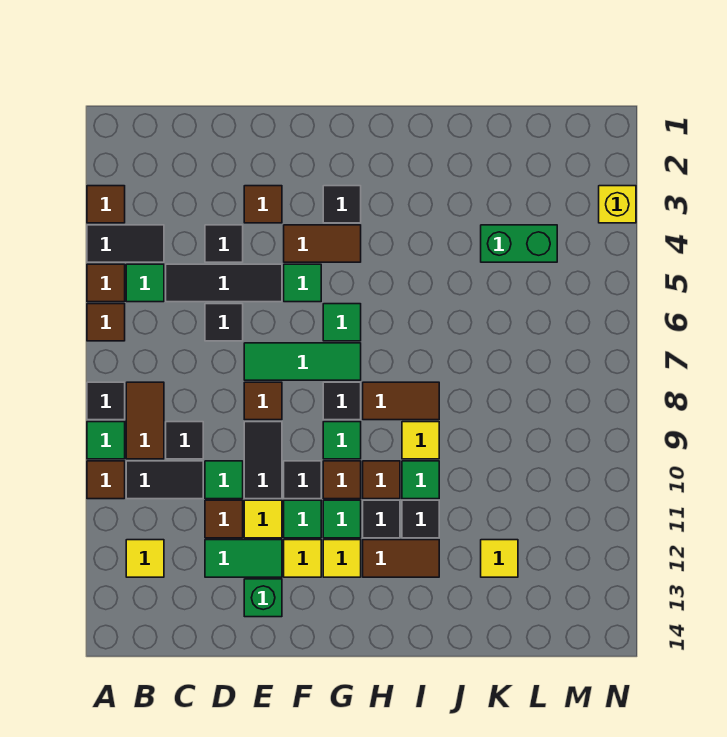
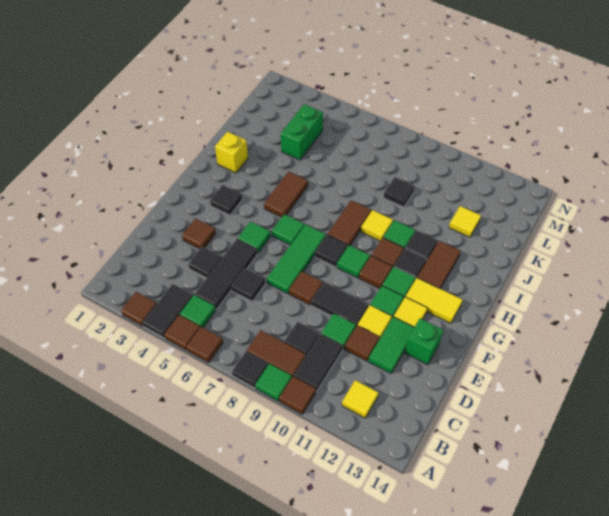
brown 1x2 tile [284,225,361,262] -> brown 1x2 tile moved to [264,172,308,217]
black 1x1 tile [284,461,321,499] -> black 1x1 tile moved to [384,177,415,207]
yellow 1x1 tile [323,540,361,577] -> yellow 1x2 tile [406,278,463,323]
yellow 1x1 brick [599,186,636,223] -> yellow 1x1 brick moved to [215,132,248,173]

